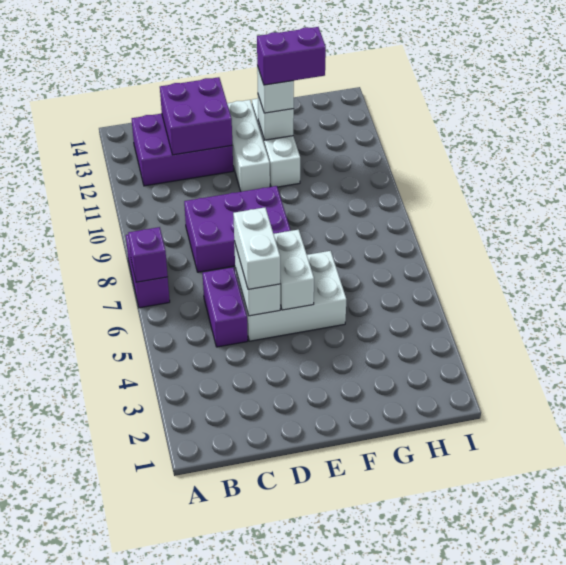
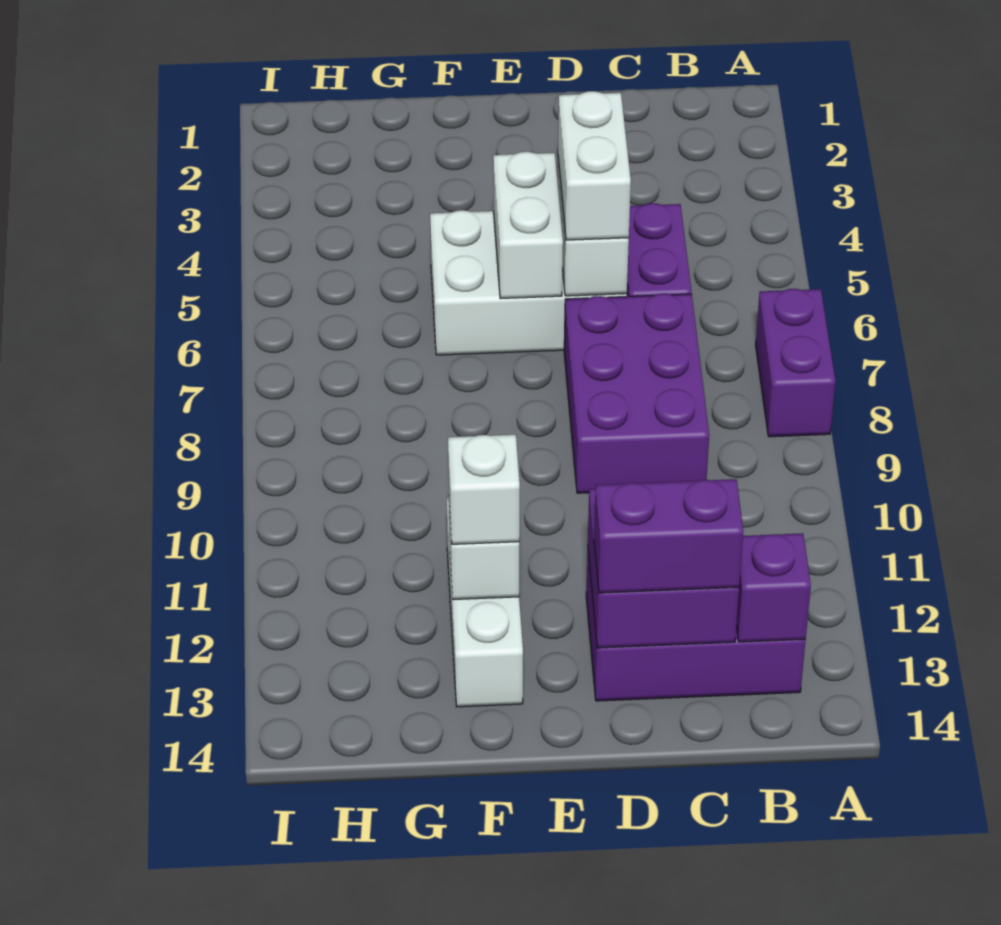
purple 1x1 brick [128,227,168,282] -> purple 1x1 brick moved to [736,533,811,642]
purple 2x3 brick [184,186,291,272] -> purple 2x3 brick turned to [564,294,709,493]
white 1x3 brick [227,100,270,192] -> none
purple 1x2 brick [257,27,326,85] -> purple 1x2 brick moved to [594,479,743,593]

